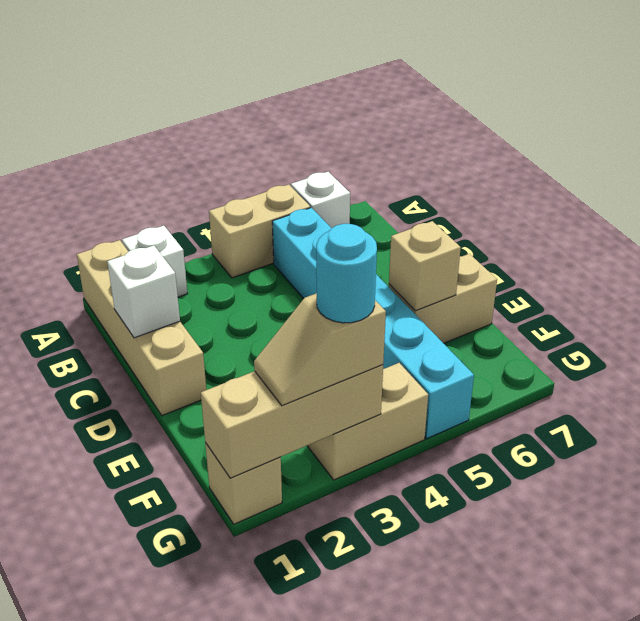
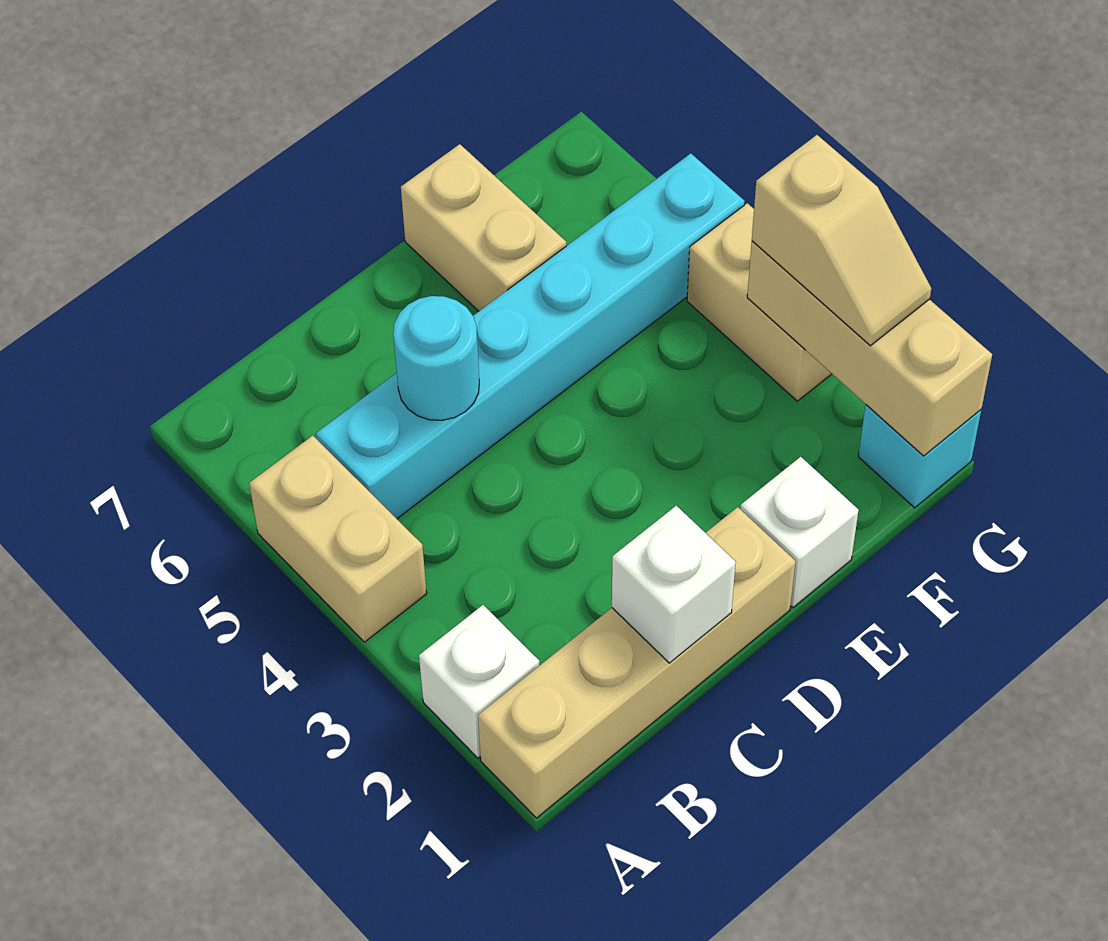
white 1x1 brick [291,172,350,228] -> white 1x1 brick moved to [741,457,859,607]
tan 1x1 brick [389,221,461,311] -> none
tan 1x1 brick [205,443,282,524] -> cyan 1x1 brick [858,405,981,508]
cyan 1x1 round brick [316,224,377,323] -> cyan 1x1 round brick moved to [393,296,479,420]

